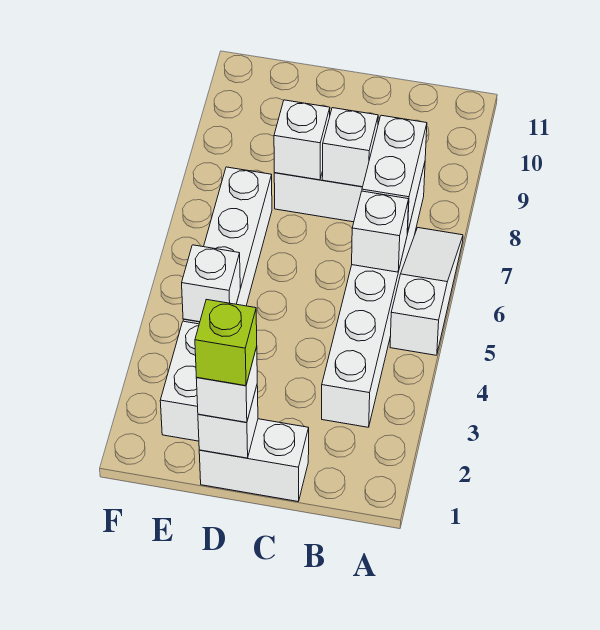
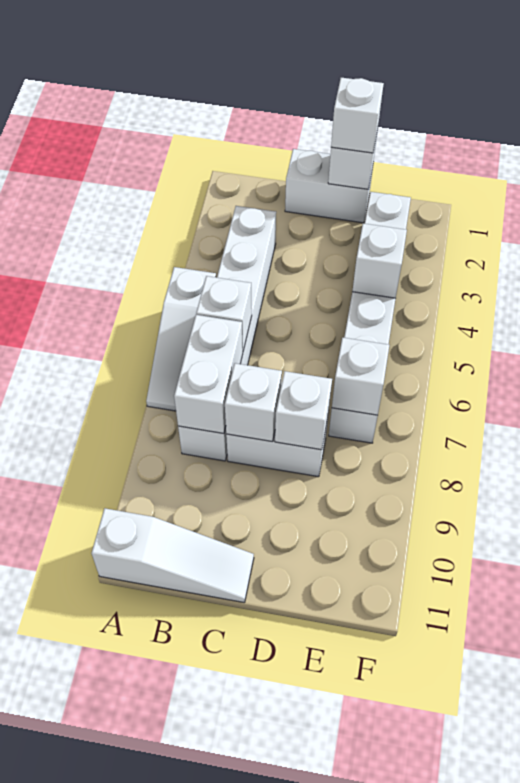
none -> white 1x3 slope [92,508,254,603]
lime 1x1 brick [195,299,257,386] -> none
none -> white 1x1 brick [332,338,389,415]

